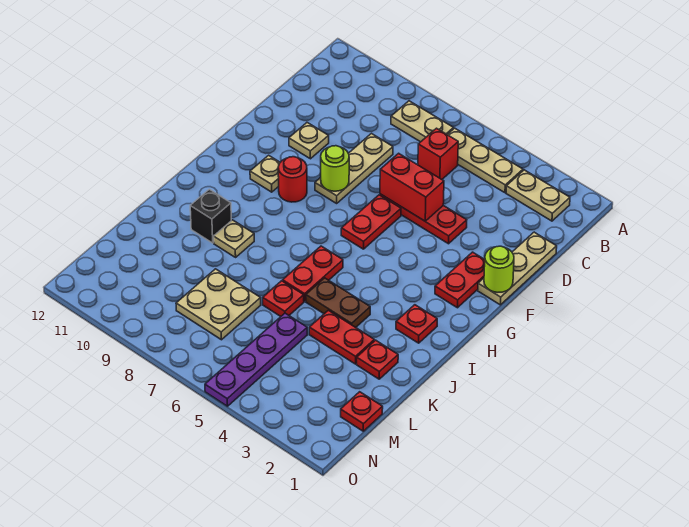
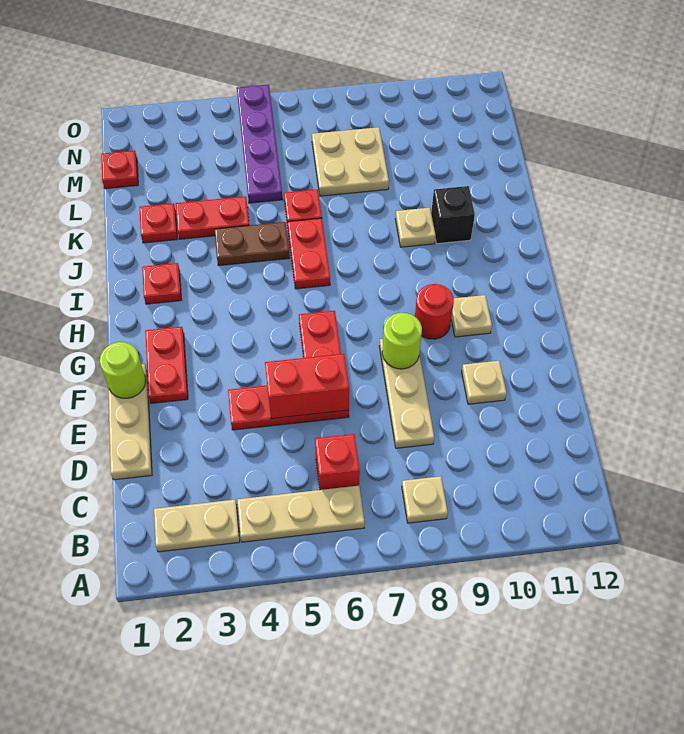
tan 1x2 plate [391,101,454,142] -> tan 1x1 plate [402,476,448,523]

